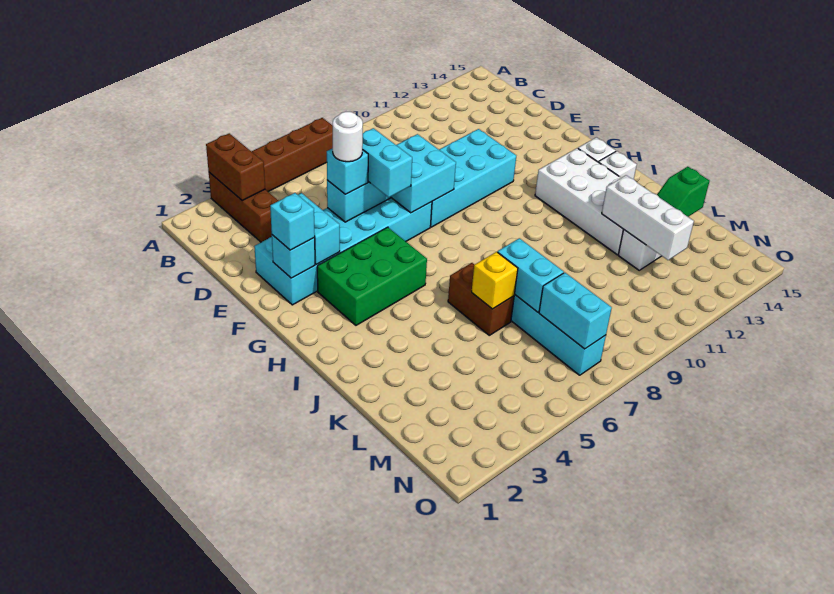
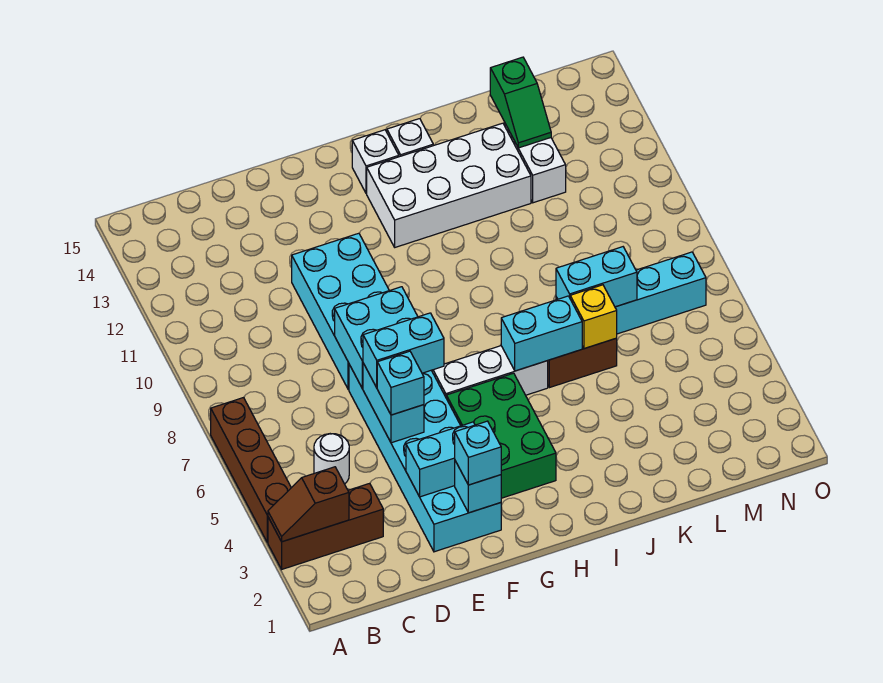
brown 1x2 brick [206,133,265,200] -> brown 1x2 slope [268,467,349,542]
white 1x1 round brick [333,112,363,162] -> white 1x1 round brick moved to [314,434,349,484]
white 1x3 brick [602,175,694,260] -> white 1x3 brick moved to [432,346,548,397]
cyan 1x2 brick [539,273,612,349] -> cyan 1x2 brick moved to [501,296,582,371]

